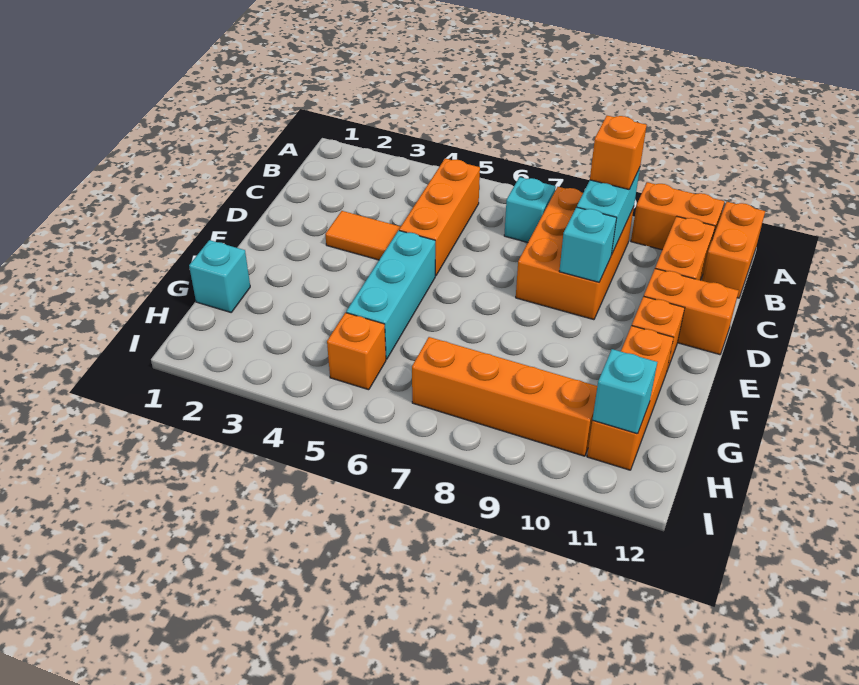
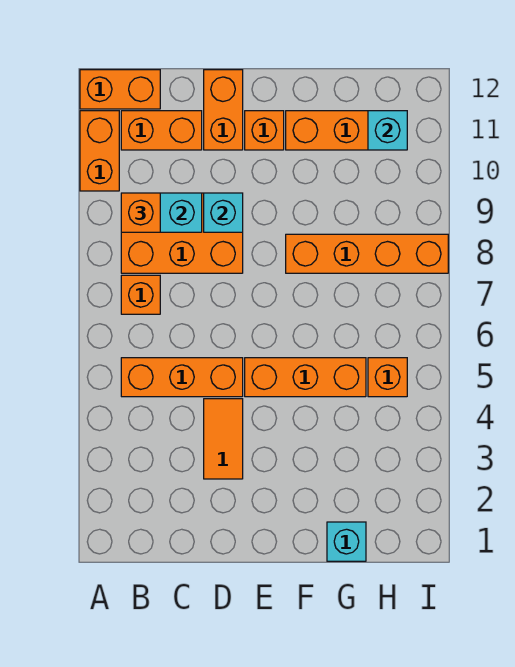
cyan 1x1 brick [504,177,556,242] -> orange 1x1 brick [121,275,160,314]
cyan 1x3 brick [346,230,435,359] -> orange 1x3 brick [245,358,366,397]
orange 1x4 brick [412,337,597,456] -> orange 1x4 brick turned to [286,234,448,273]

